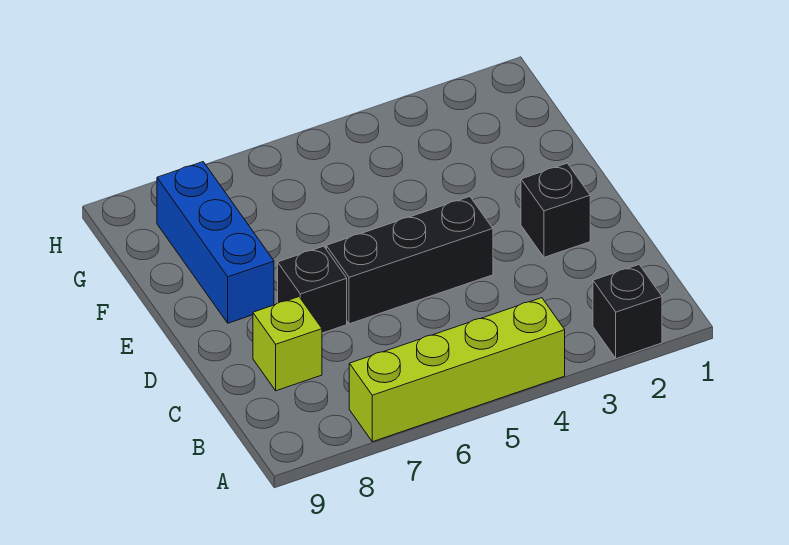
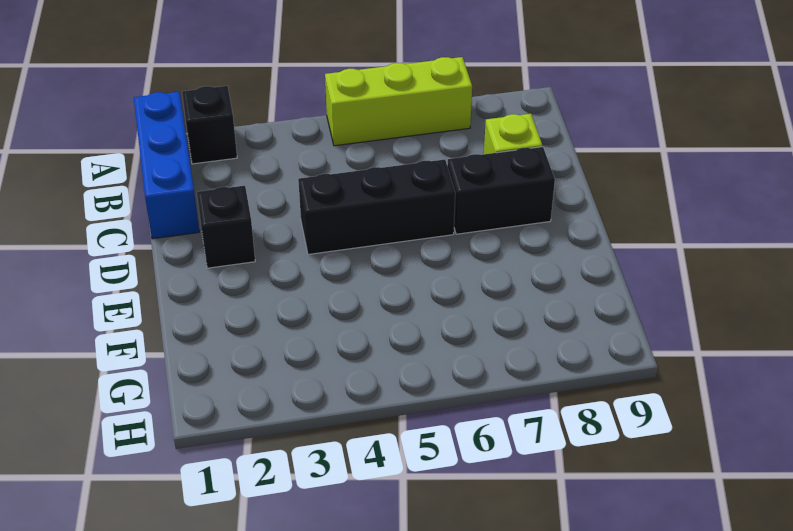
lime 1x4 brick [349,298,565,442] -> lime 1x3 brick [325,57,472,146]
black 1x1 brick [278,246,347,333] -> black 1x2 brick [447,147,555,234]
blue 1x3 brick [157,162,274,323] -> blue 1x3 brick moved to [134,92,199,239]

